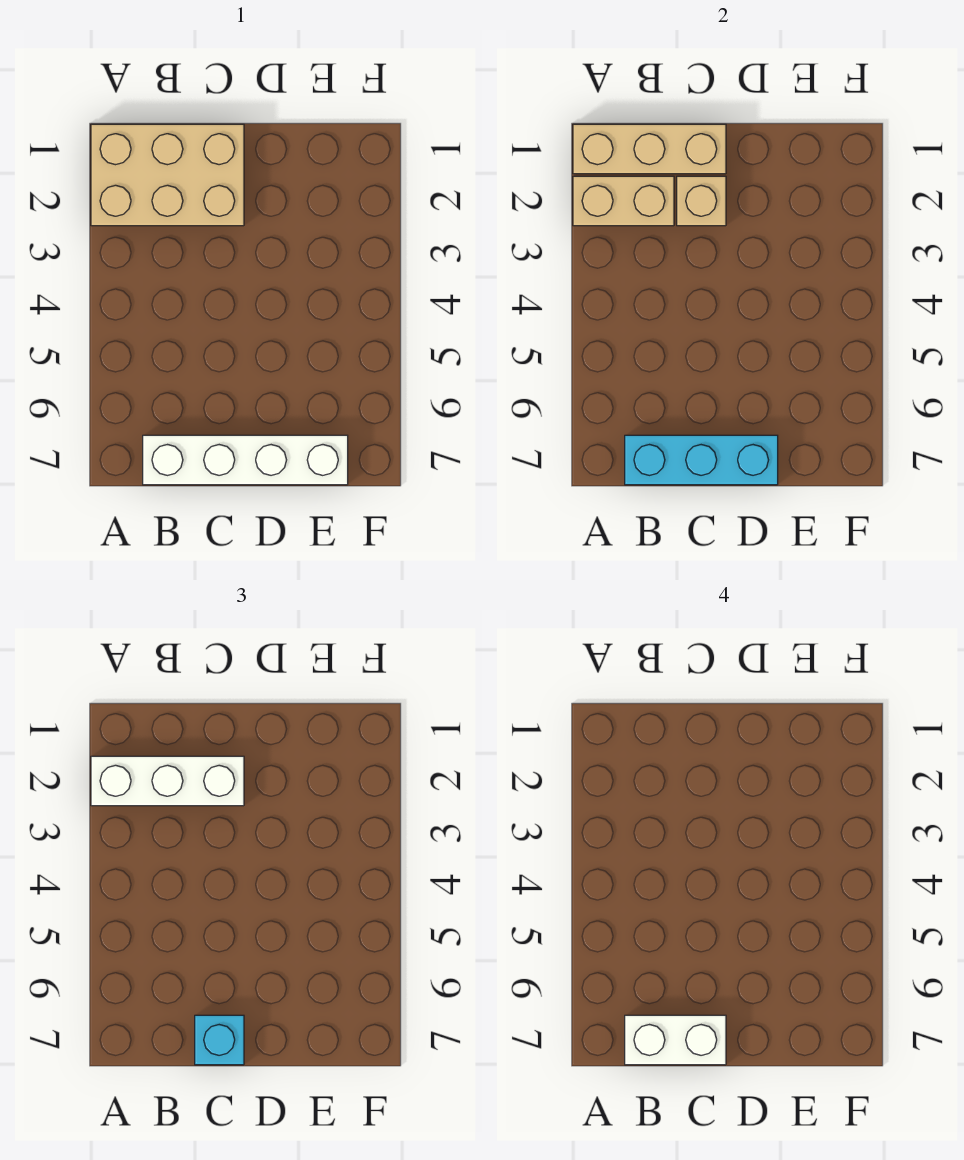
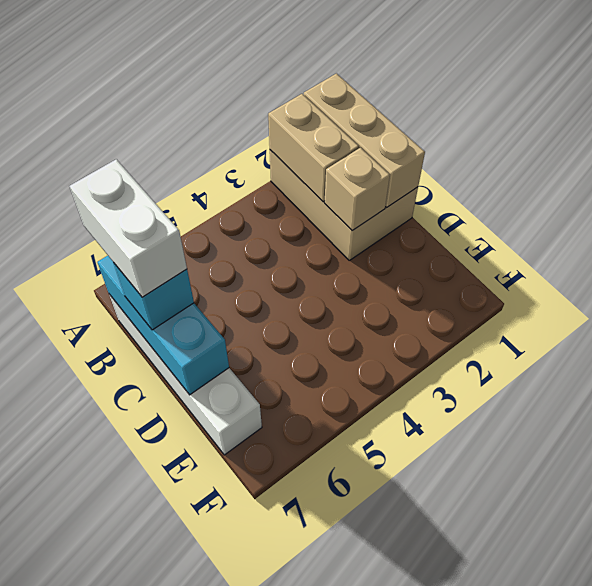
white 1x3 brick [91,756,244,806] -> none

